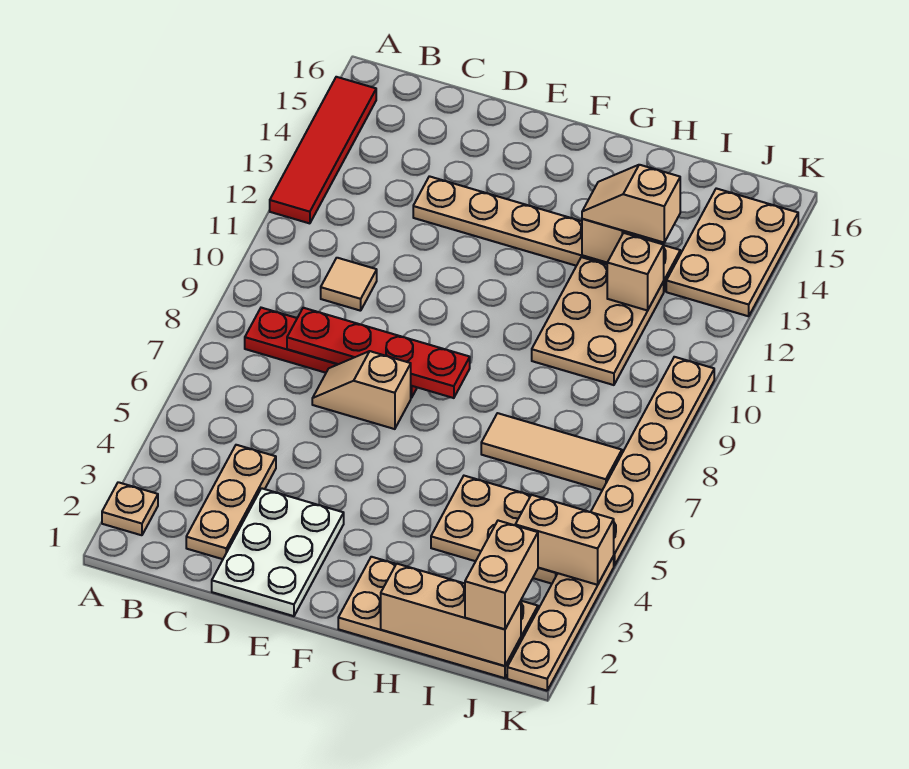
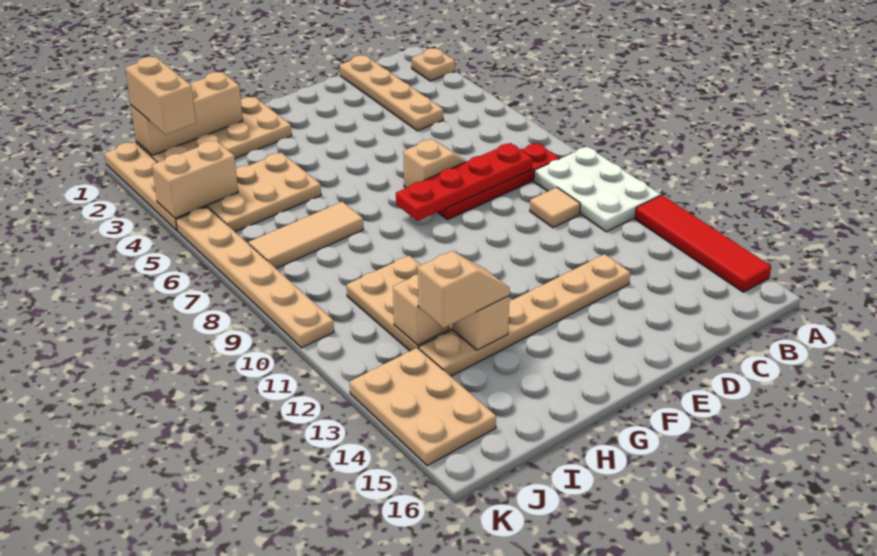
tan 1x3 plate [186,445,276,559] -> tan 1x4 plate [340,55,443,131]
white 2x3 plate [212,488,344,616] -> white 2x3 plate moved to [534,147,661,232]

